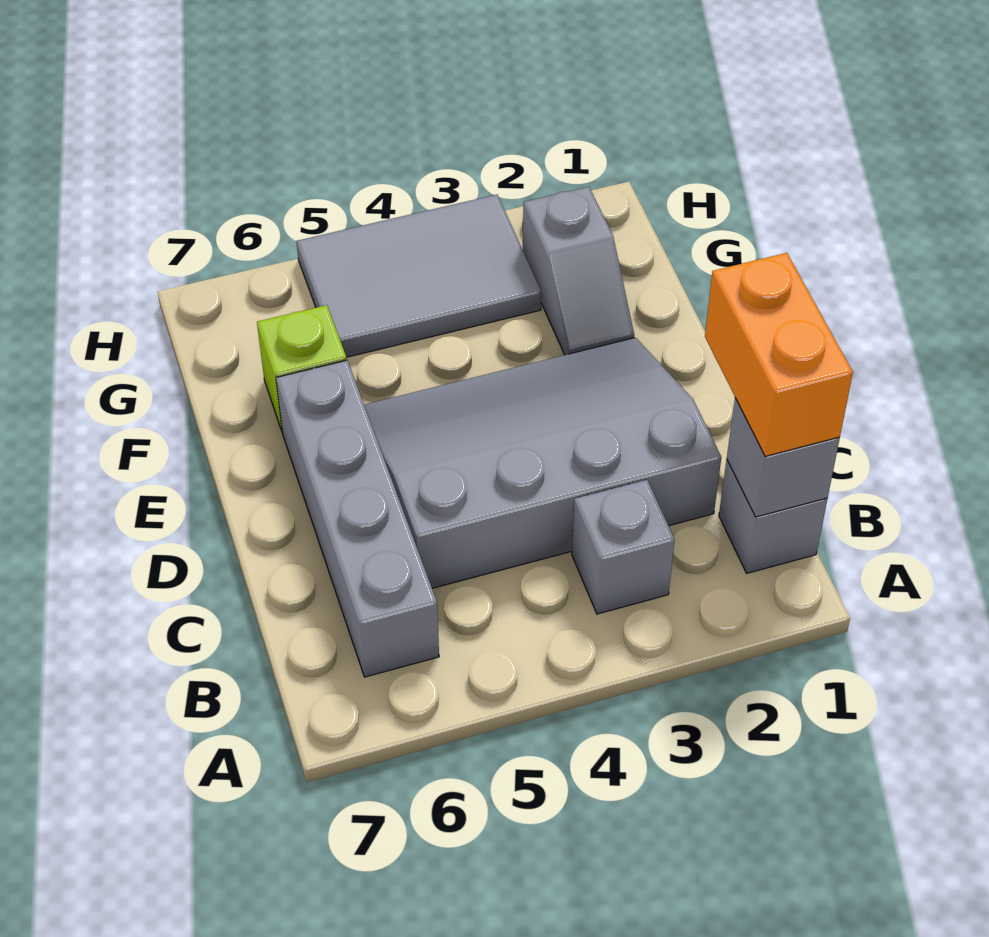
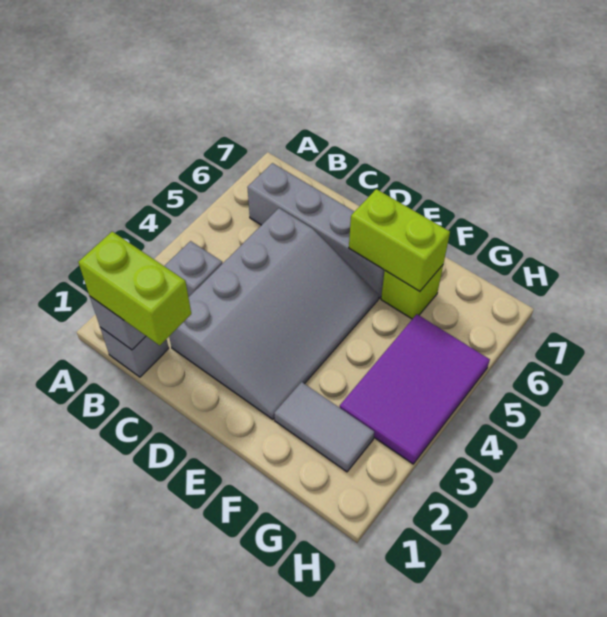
orange 1x2 brick [705,253,853,456] -> lime 1x2 brick [78,232,191,345]
none -> lime 1x2 brick [349,189,450,291]
grey 1x2 slope [523,187,634,355] -> grey 1x2 tile [274,382,374,472]
grey 2x3 tile [296,195,541,357] -> purple 2x3 tile [340,314,490,464]

